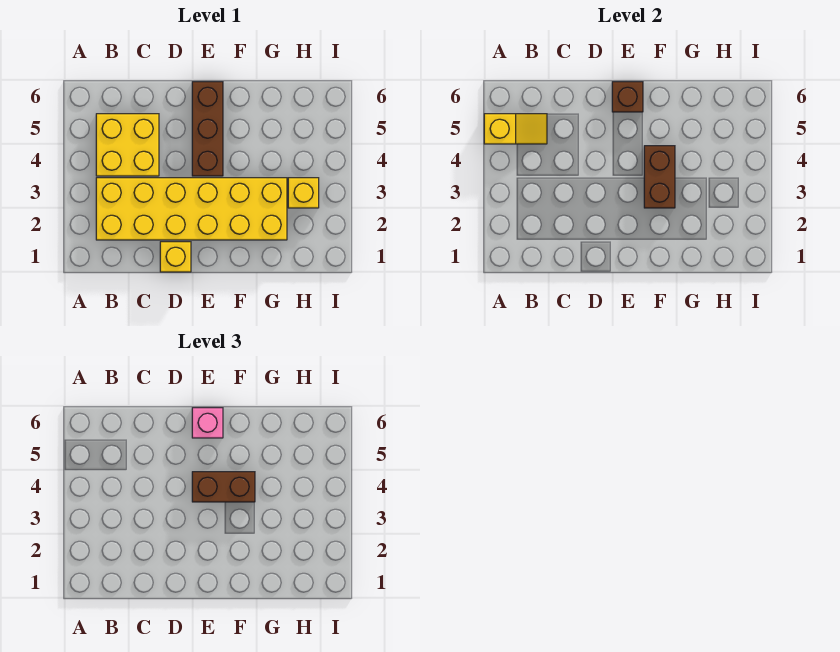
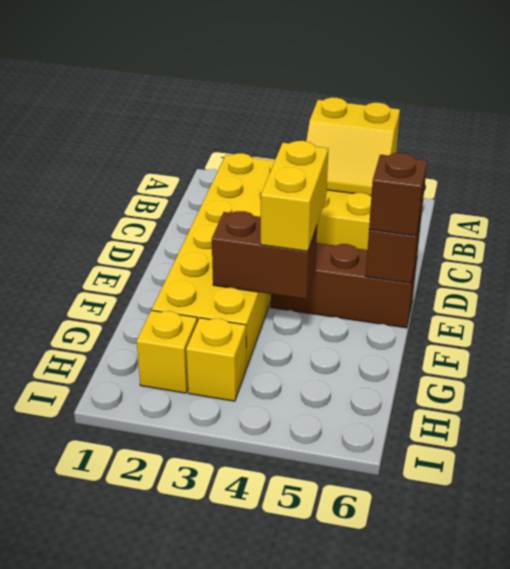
yellow 1x2 slope [484,114,547,144] -> yellow 2x2 slope [306,98,400,196]
yellow 1x1 brick [160,242,191,272] -> yellow 1x1 brick moved to [137,310,197,393]
brown 1x2 brick [192,472,255,502] -> yellow 1x2 brick [261,141,328,251]
pink 1x1 brick [192,408,223,438] -> brown 1x1 brick [369,153,427,236]

